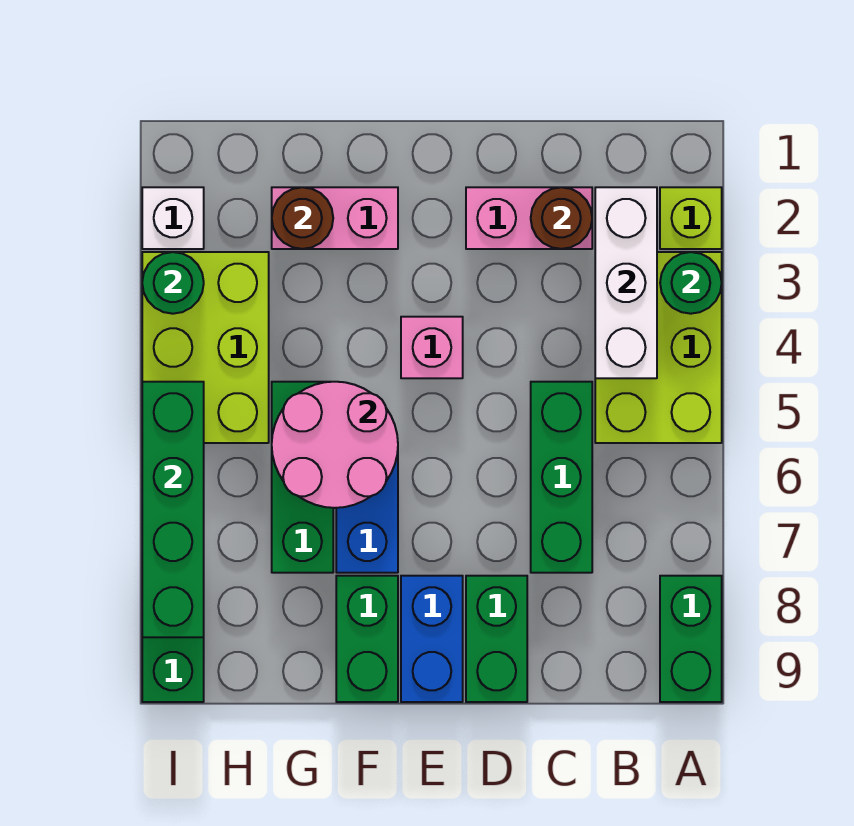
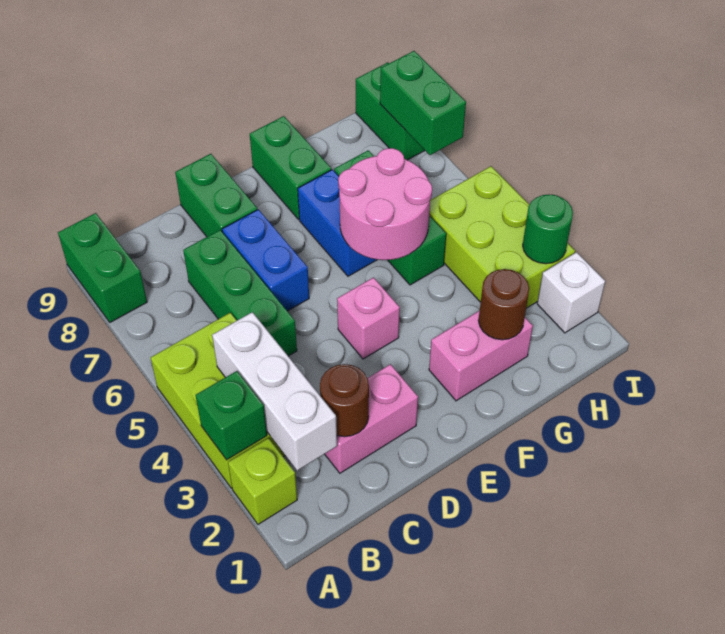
green 1x1 round brick [660,252,722,314] -> green 1x1 brick [196,371,267,460]
blue 1x2 brick [401,576,463,702] -> blue 1x2 brick moved to [222,209,309,311]
green 1x4 brick [142,382,204,637] -> green 1x2 brick [380,51,466,155]

